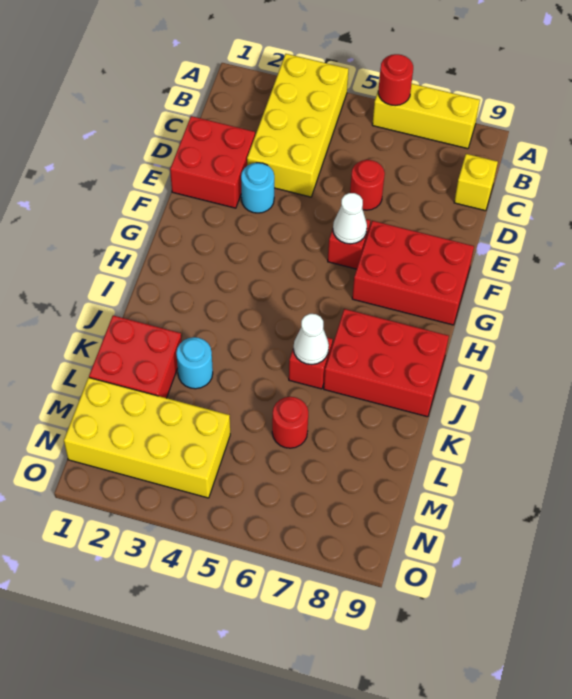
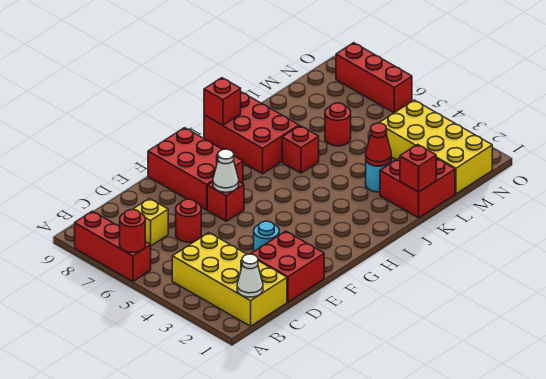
yellow 2x4 brick [247,54,349,197] -> yellow 2x4 brick turned to [172,233,287,326]
yellow 1x3 brick [372,84,480,149] -> red 1x3 brick [75,211,151,281]
yellow 1x1 brick [454,154,498,211] -> yellow 1x1 brick moved to [132,199,168,246]
none -> red 1x1 brick [204,78,241,125]
white 1x1 cone [293,314,329,365] -> white 1x1 cone moved to [237,254,263,297]
none -> red 1x1 brick [400,144,436,192]
none -> red 1x1 cone [366,123,391,166]
none -> red 1x3 brick [336,43,412,113]

